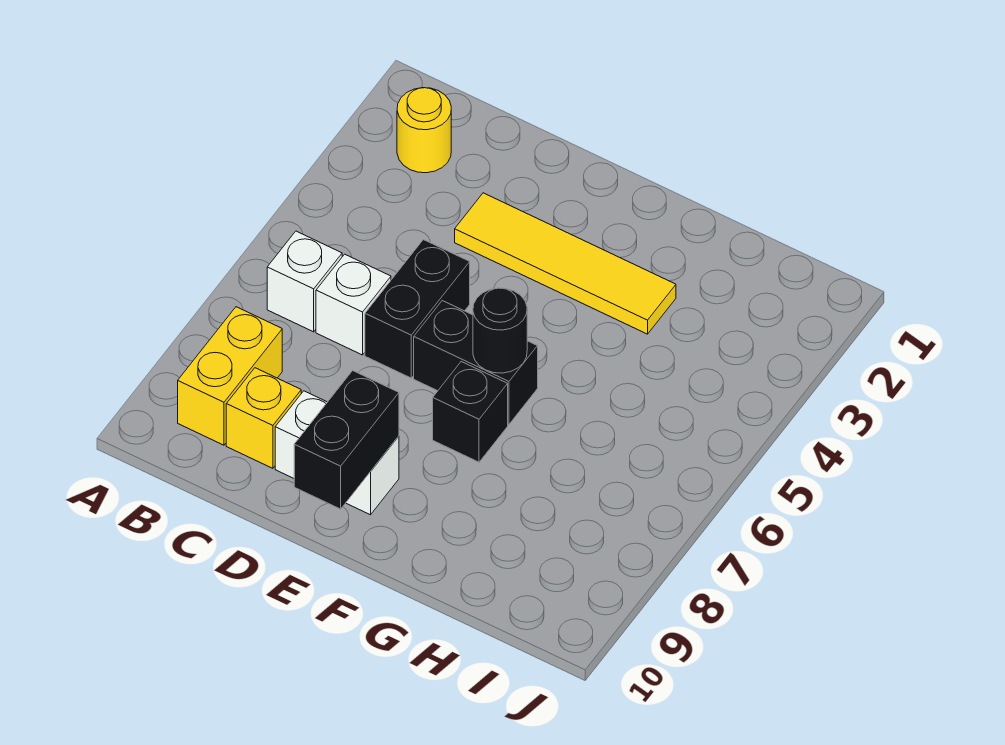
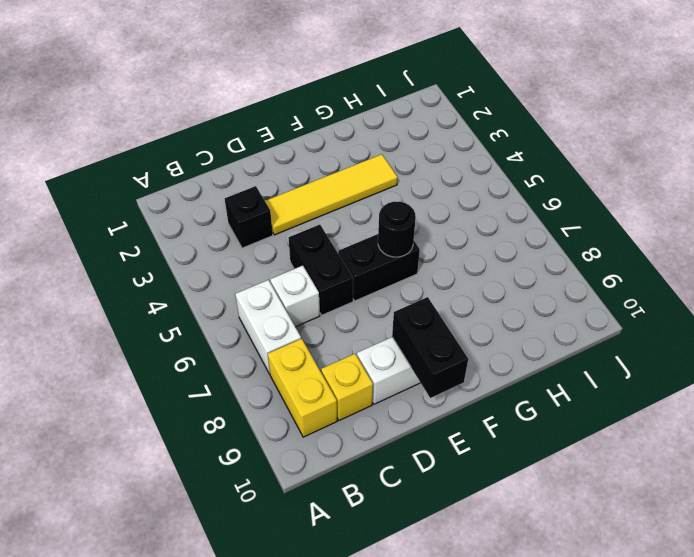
yellow 1x1 round brick [397,88,451,173] -> none
white 1x1 brick [267,231,342,332] -> white 1x2 brick [235,280,301,374]
black 1x1 brick [433,362,508,462] -> black 1x1 brick moved to [225,186,273,248]

